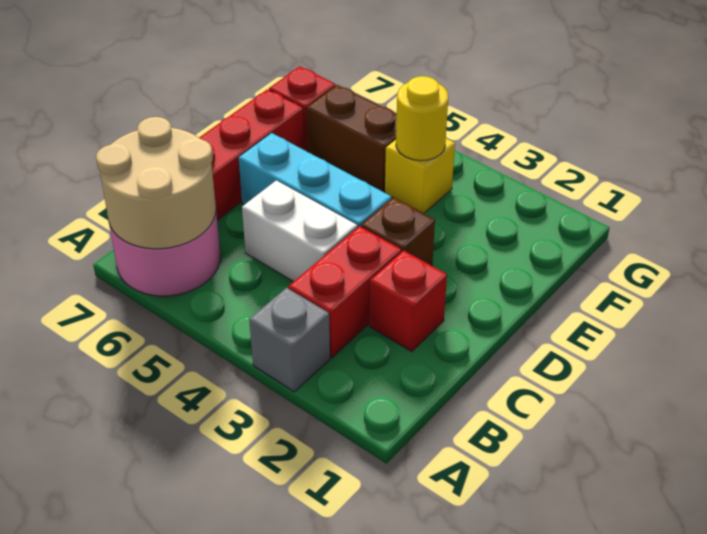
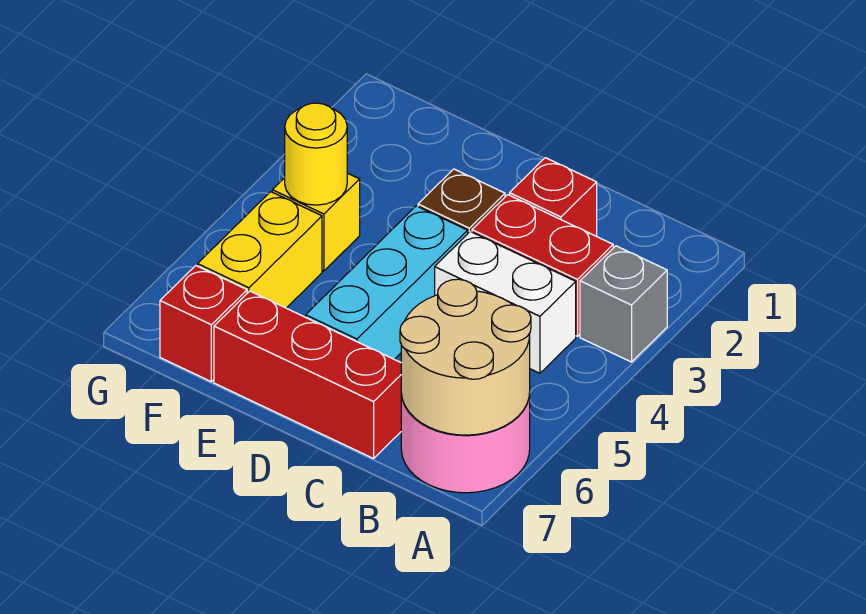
white 1x2 brick [242,180,357,282] -> white 1x2 brick turned to [435,232,576,373]
brown 1x2 brick [307,85,397,192] -> yellow 1x2 brick [198,192,322,308]

